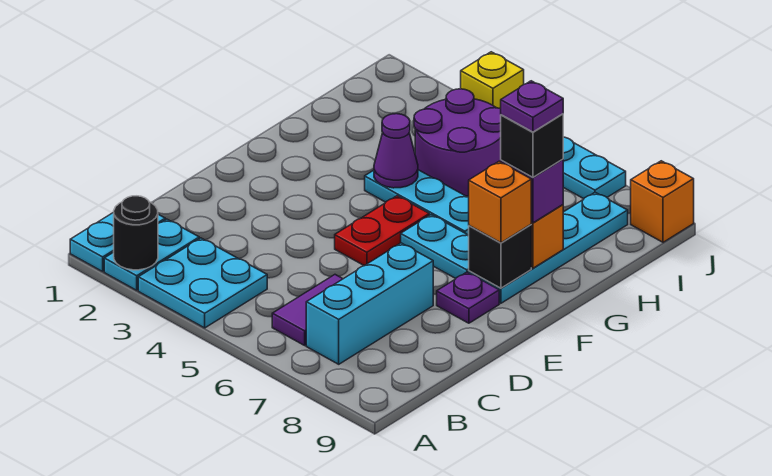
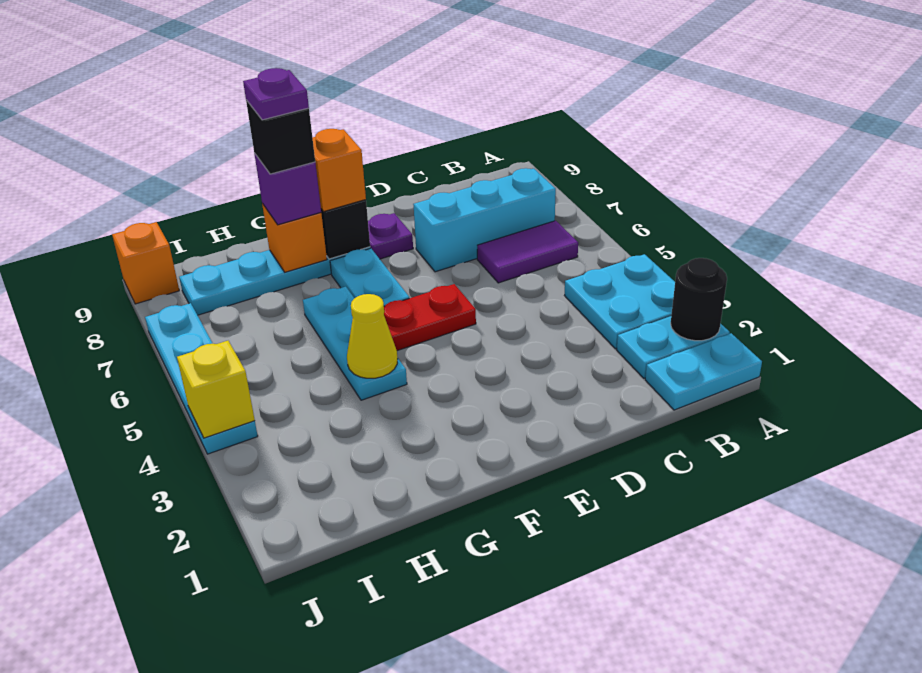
purple 1x1 cone [374,114,418,188] -> yellow 1x1 cone [347,294,397,378]
purple 2x2 round brick [414,89,501,196] -> none

